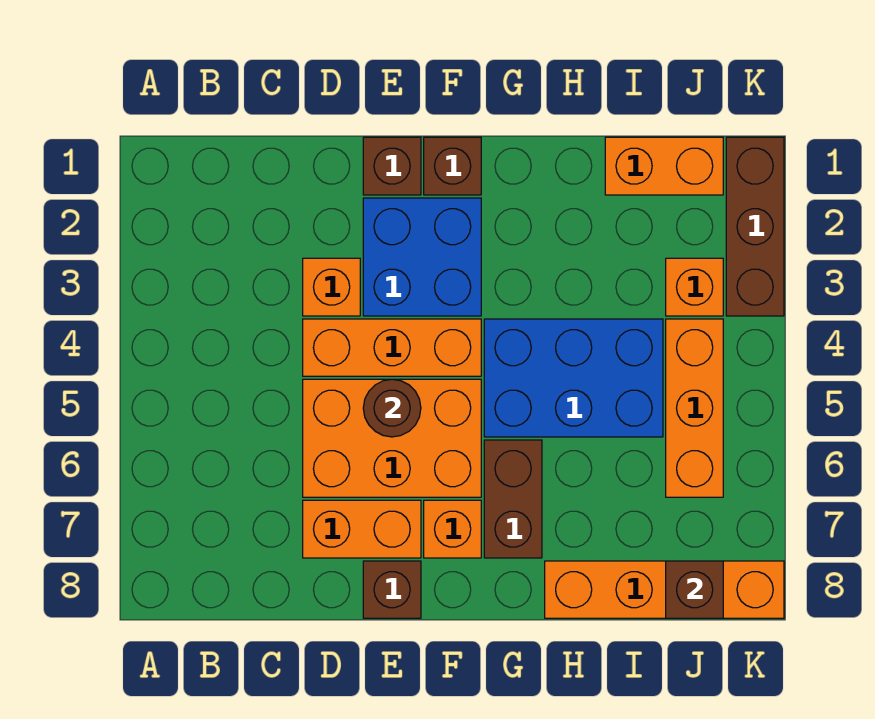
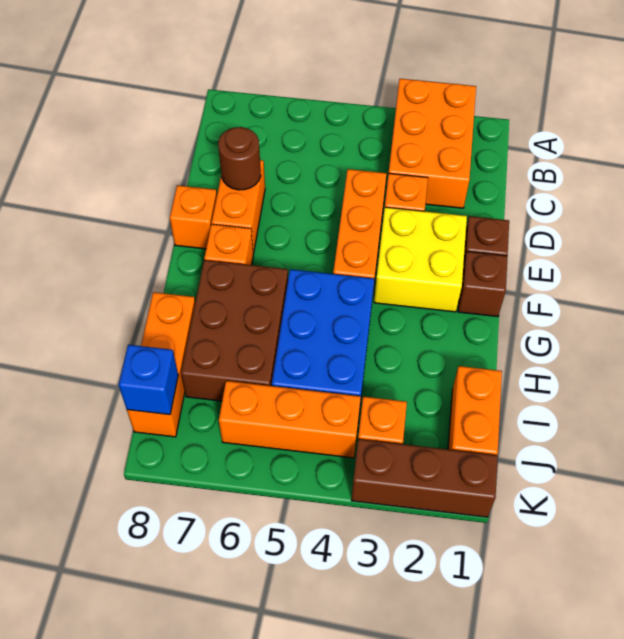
orange 2x3 brick [303,379,481,497] -> orange 2x3 brick moved to [389,79,476,208]
blue 2x2 brick [363,198,481,316] -> yellow 2x2 brick [374,207,467,312]
brown 1x1 round brick [363,379,421,437] -> brown 1x1 round brick moved to [218,127,261,190]
brown 1x1 brick [363,561,421,618] -> orange 1x1 brick [170,185,217,249]
brown 1x2 brick [484,440,542,558] -> brown 2x3 brick [181,260,288,401]
orange 1x4 brick [545,561,784,618] -> orange 1x3 brick [127,292,195,437]
brown 1x1 brick [666,561,723,618] -> blue 1x1 brick [119,345,178,415]

